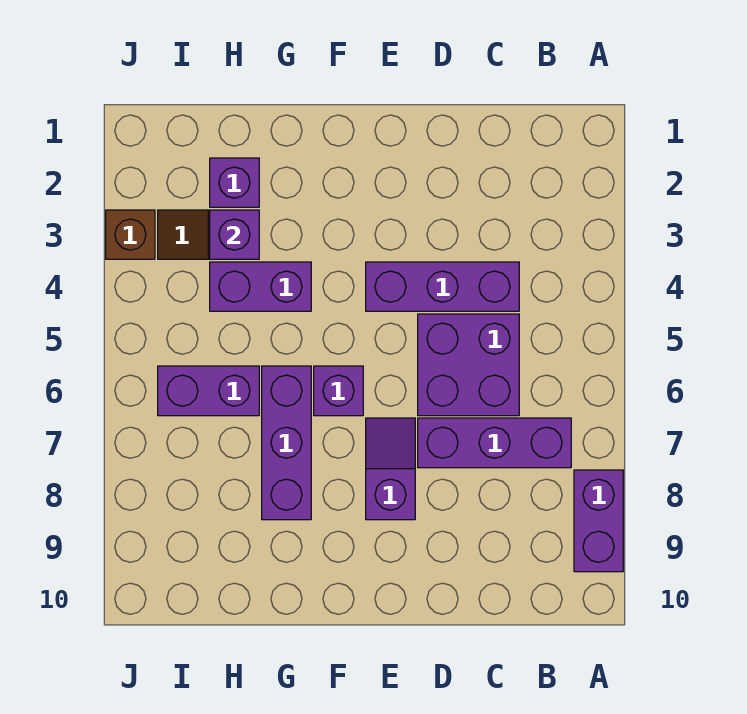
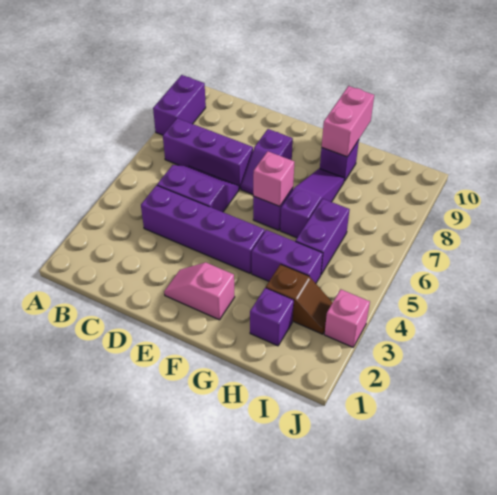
purple 1x3 brick [366,262,519,311] -> purple 1x4 brick [141,185,265,273]
purple 2x2 brick [418,314,519,416] -> purple 2x2 slope [157,165,239,212]
none -> pink 1x2 slope [164,263,235,320]
none -> pink 1x1 brick [253,151,294,207]
purple 1x3 brick [262,366,311,520] -> purple 1x3 slope [280,168,344,238]
none -> pink 1x2 brick [322,86,374,157]
purple 1x1 brick [210,210,259,259] -> purple 1x1 brick moved to [320,140,359,181]
purple 1x2 brick [158,366,259,416] -> purple 1x2 brick turned to [295,199,350,274]
brown 1x1 brick [106,210,155,259] -> pink 1x1 brick [324,289,370,347]

